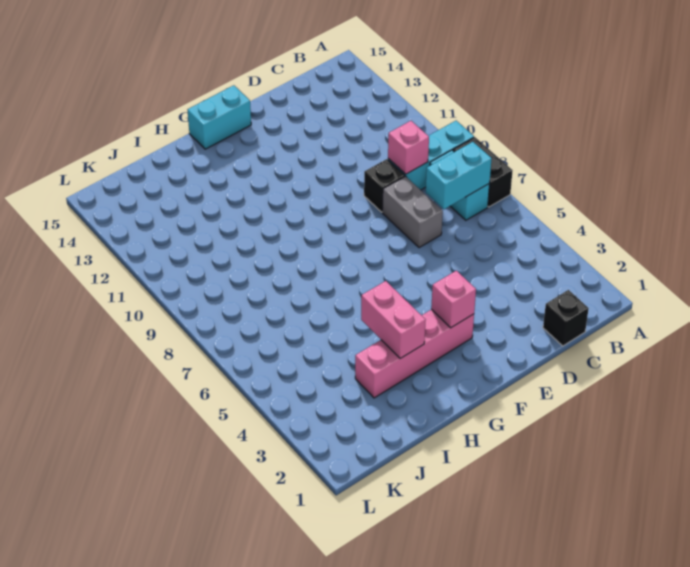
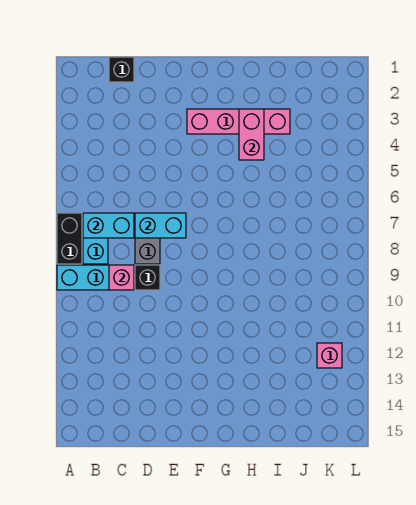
pink 1x1 brick [431,271,476,328] -> pink 1x1 brick moved to [317,343,342,368]
cyan 1x2 brick [188,85,251,149] -> cyan 1x2 brick moved to [135,213,186,238]

